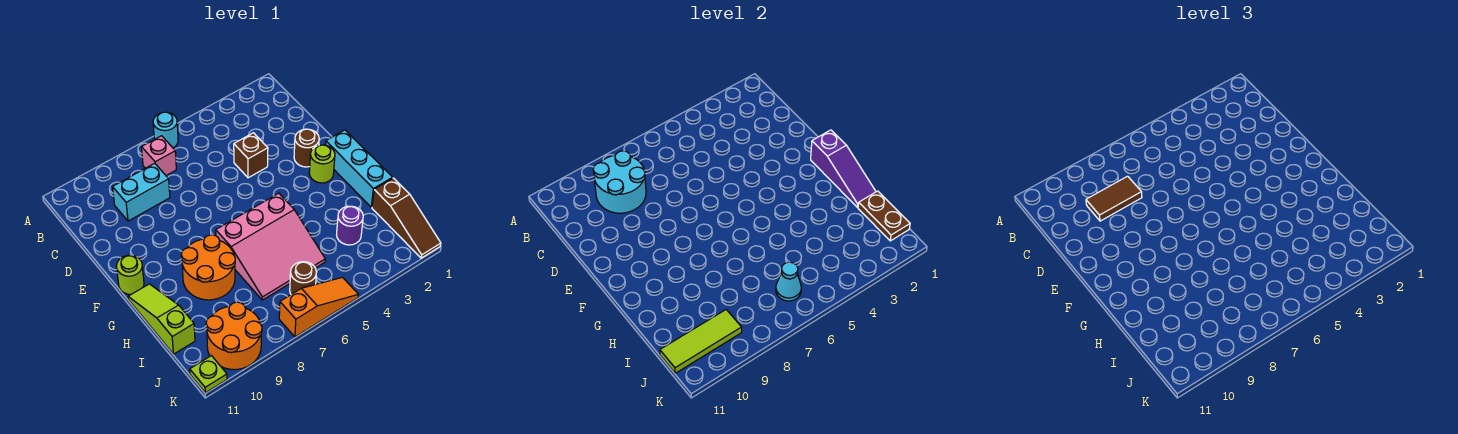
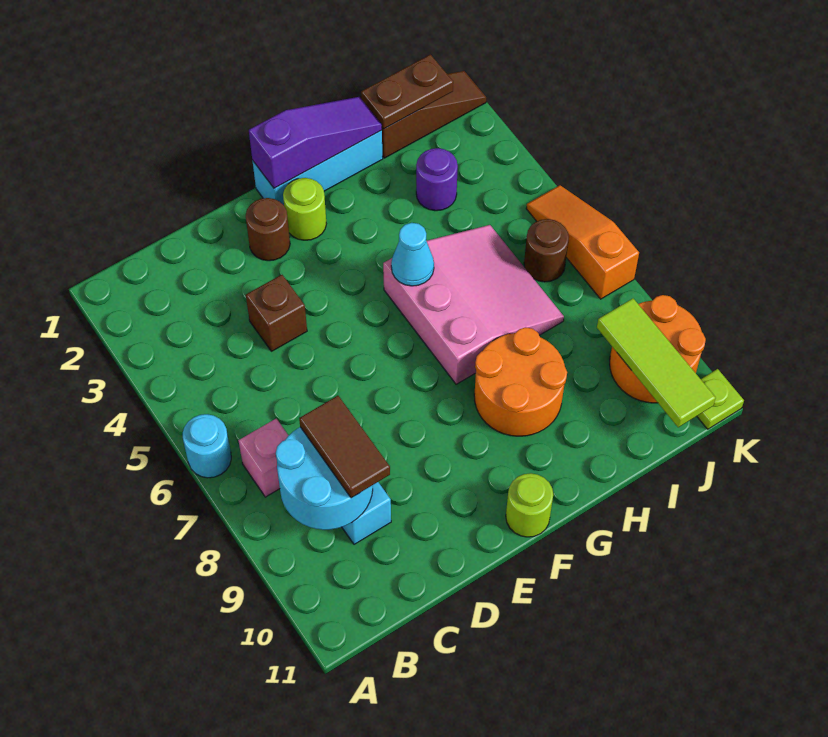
lime 1x3 slope [128,284,195,354] -> none
cyan 1x1 cone [776,262,801,301] -> cyan 1x1 cone moved to [391,223,434,286]

